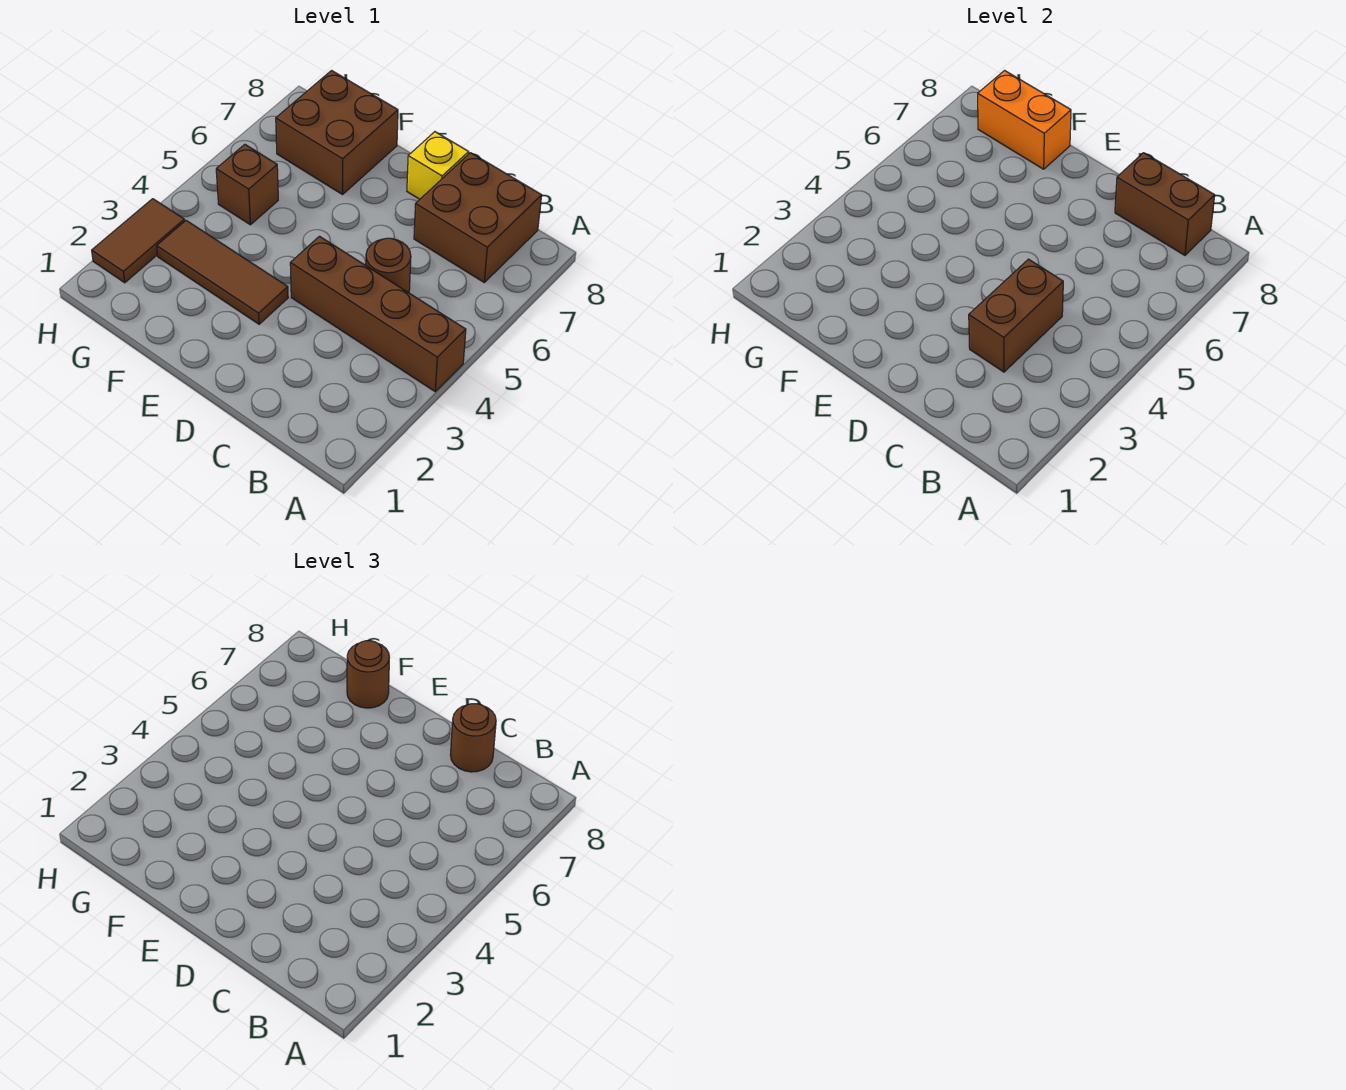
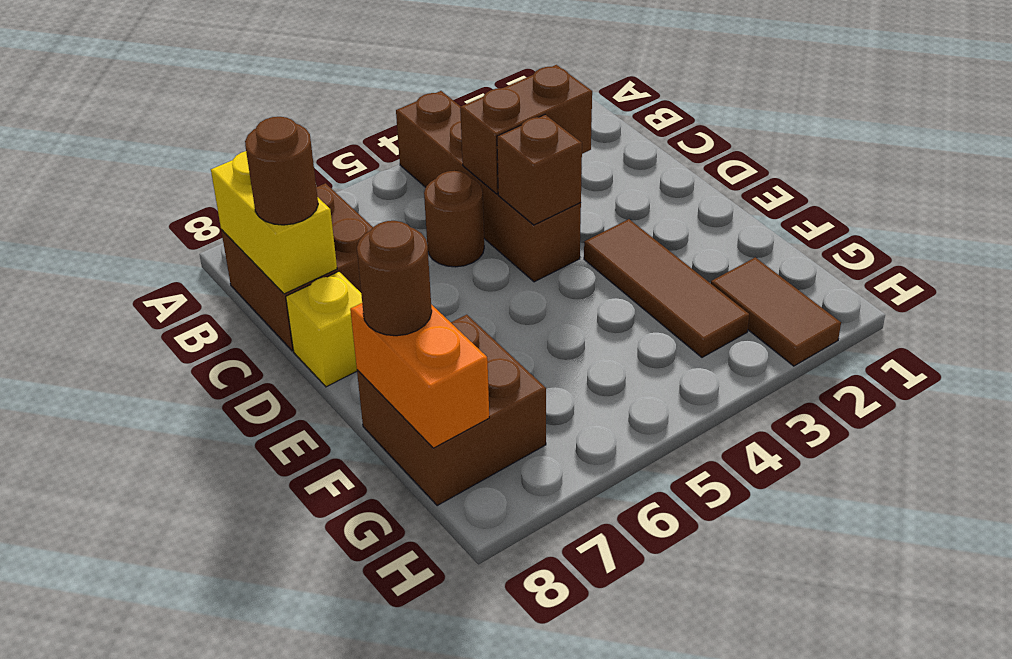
brown 1x2 brick [1115,153,1215,255] -> yellow 1x2 brick [211,151,337,294]
brown 1x1 brick [216,144,278,225] -> brown 1x1 brick moved to [497,115,582,225]
brown 1x2 tile [92,199,185,283] -> brown 1x2 tile turned to [711,257,841,366]

